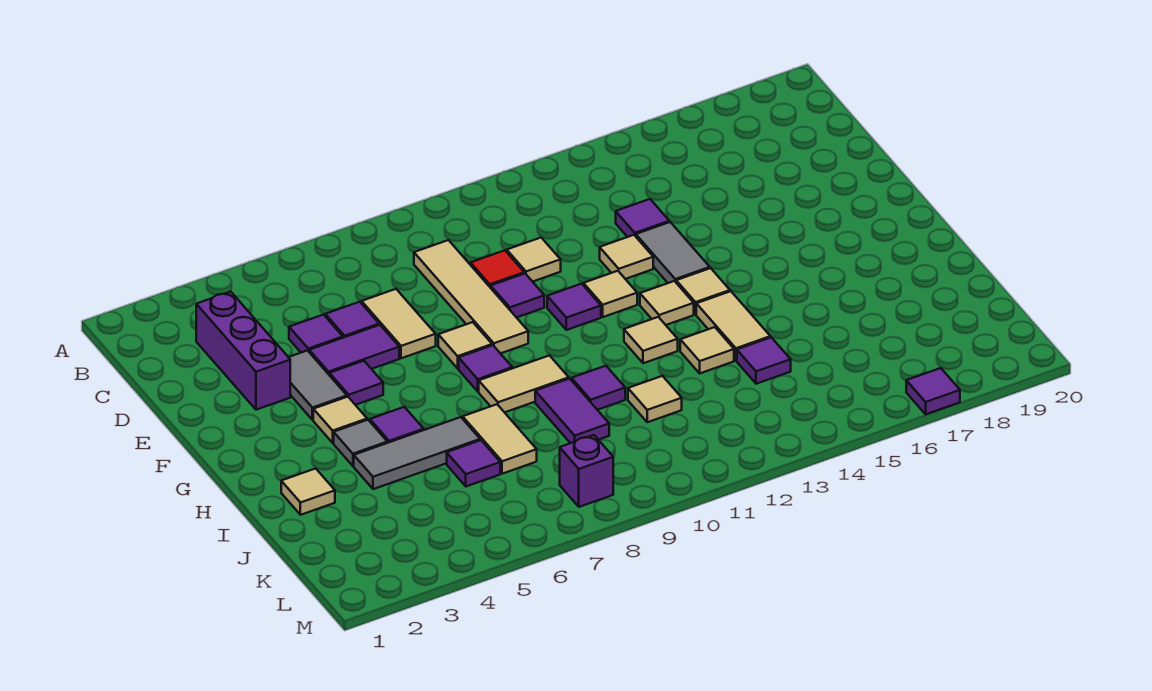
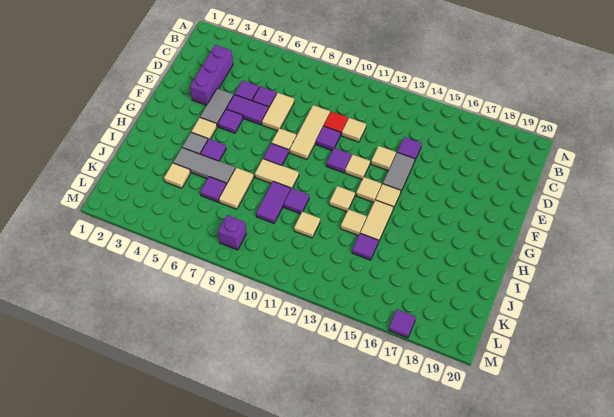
tan 1x4 tile [414,240,528,354] -> tan 1x3 tile [290,105,330,159]
tan 1x1 tile [281,468,335,515] -> tan 1x1 tile moved to [164,163,191,188]

